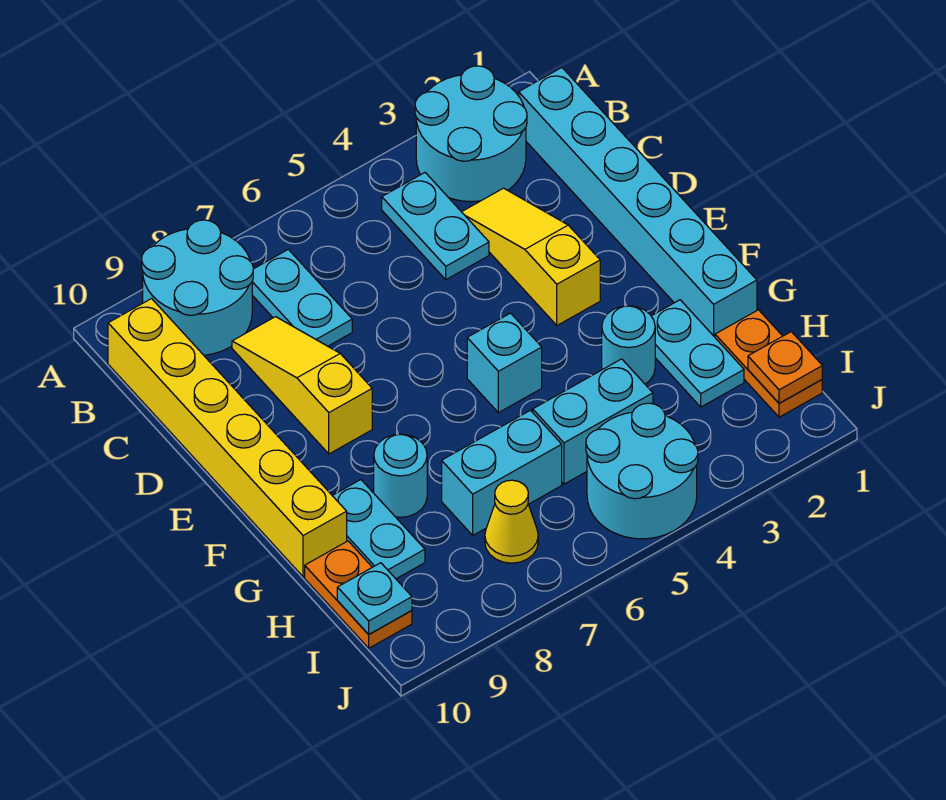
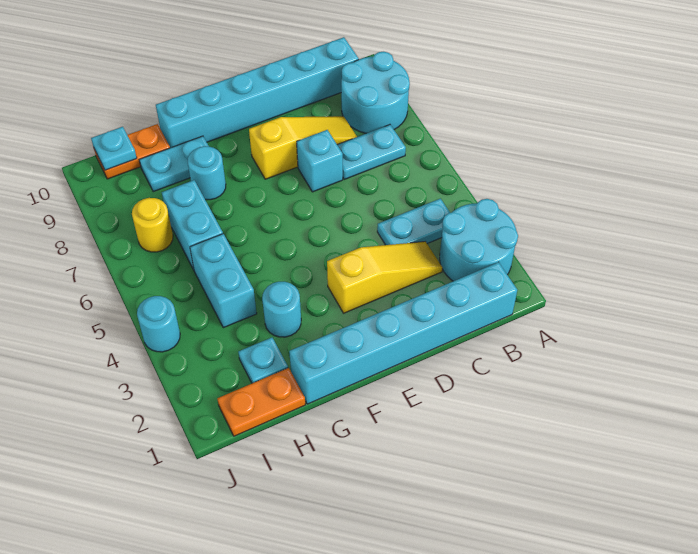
yellow 1x6 brick [108,299,347,577] -> cyan 1x6 brick [156,37,359,148]
cyan 1x1 brick [467,313,542,413] -> cyan 1x1 brick moved to [297,130,343,192]
cyan 1x2 plate [652,300,744,407] -> cyan 1x1 plate [238,338,288,383]
orange 1x1 plate [748,332,822,403] -> none
cyan 2x2 round brick [586,403,698,539] -> cyan 1x1 round brick [137,296,180,352]
yellow 1x1 cone [485,480,538,563] -> yellow 1x1 round brick [132,198,173,252]

